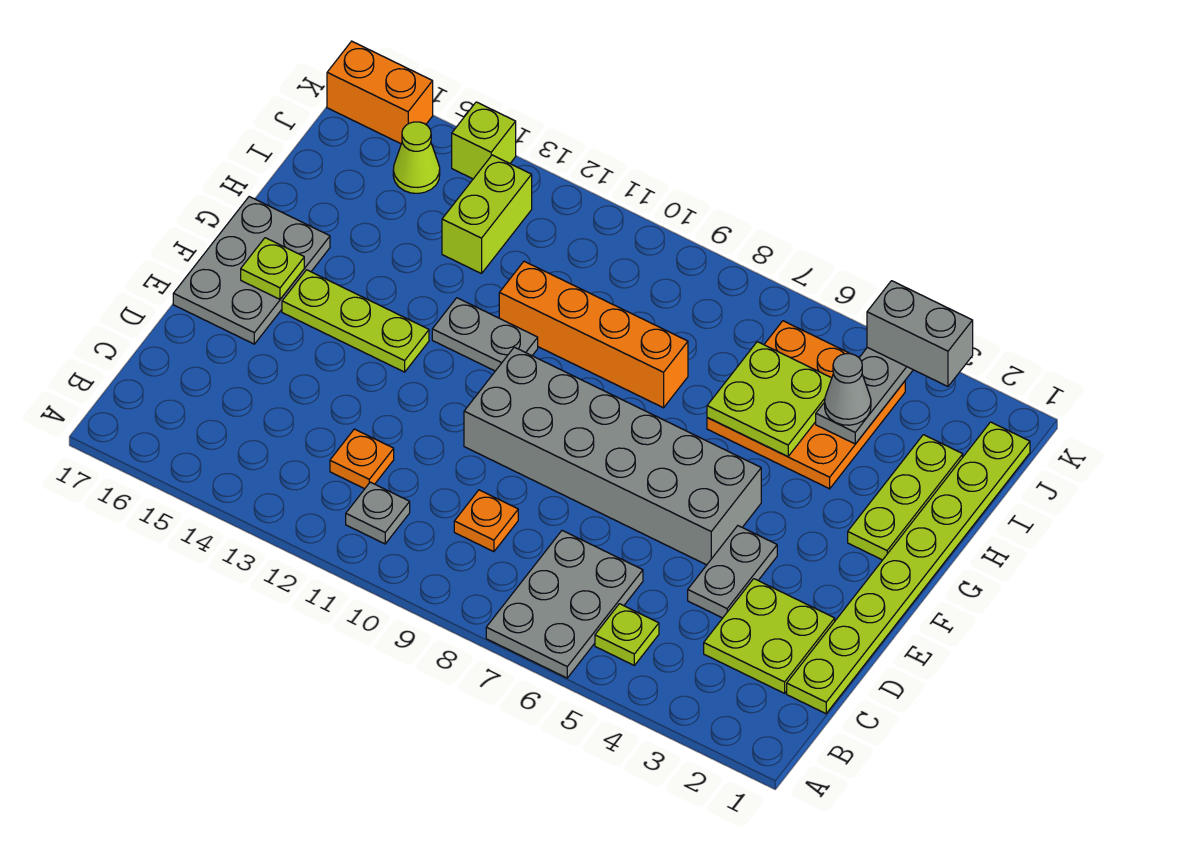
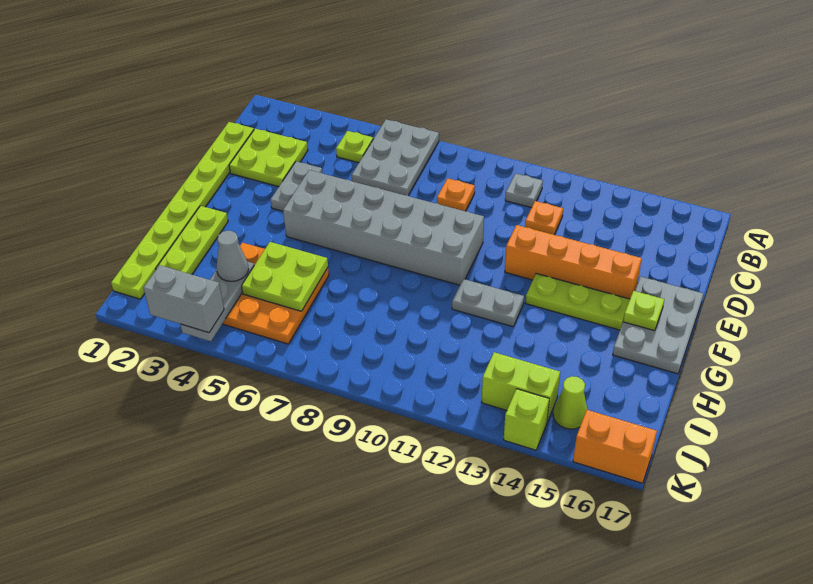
orange 1x4 brick [499,261,688,408] -> orange 1x4 brick moved to [505,225,642,299]
lime 1x2 brick [442,155,532,274] -> lime 1x2 brick turned to [481,352,560,422]

